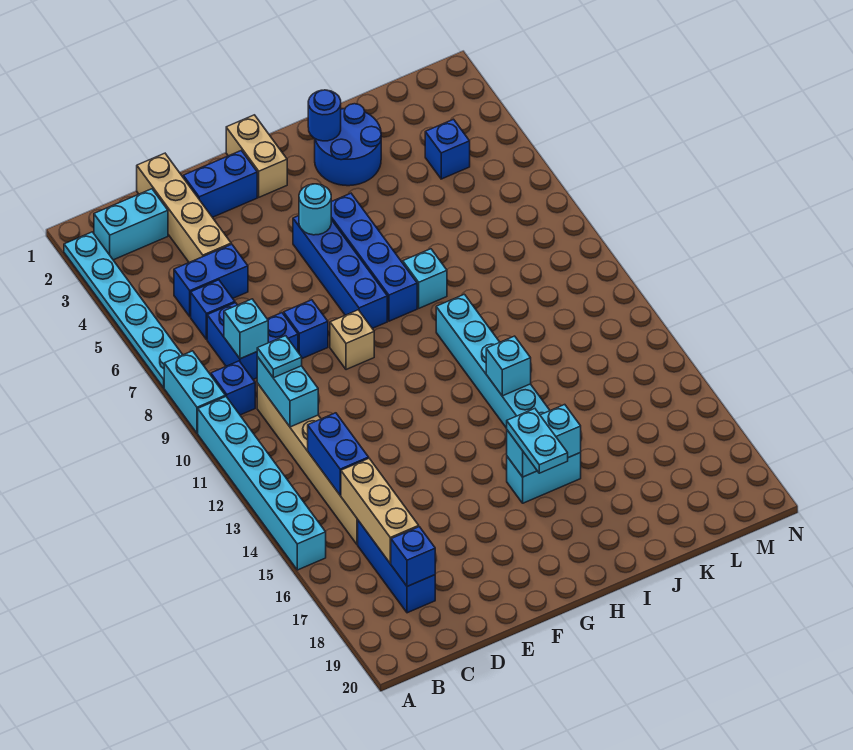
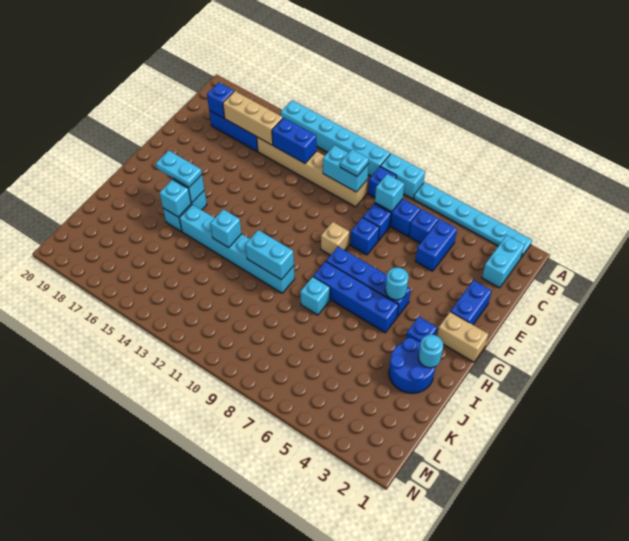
tan 1x4 brick [137,153,231,262] -> none
blue 1x1 round brick [308,90,341,141] -> cyan 1x1 round brick [418,335,443,368]
none -> cyan 1x2 brick [245,230,294,280]
blue 1x1 brick [425,119,470,179] -> blue 1x1 brick moved to [406,317,437,342]

